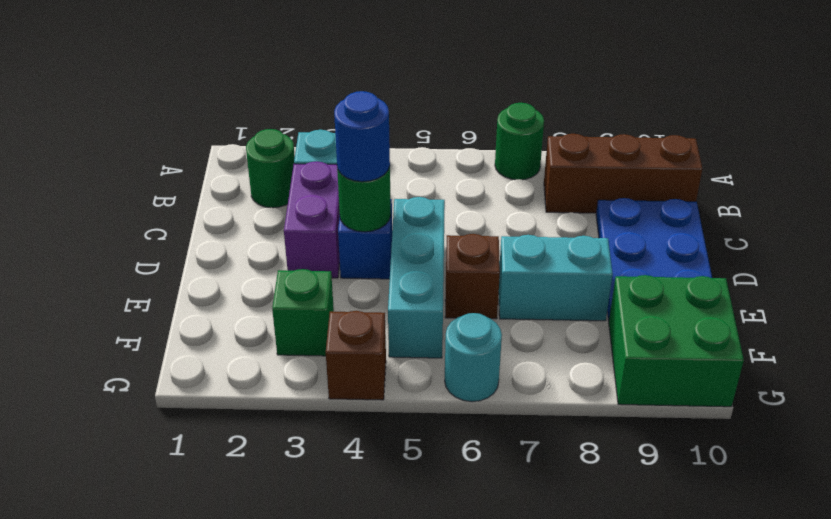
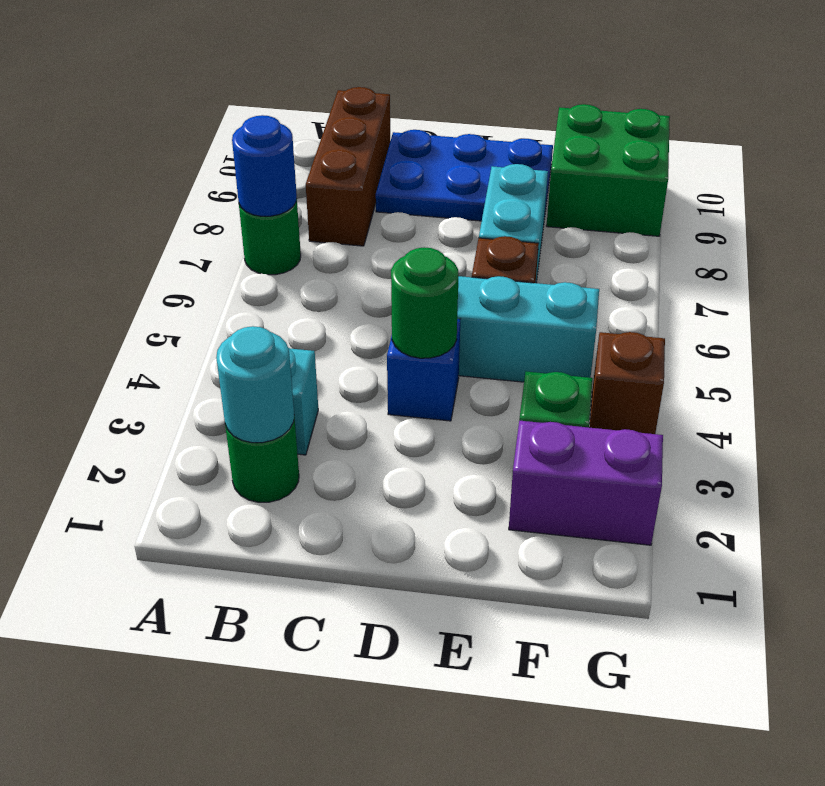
purple 1x2 brick [284,161,340,278] -> purple 1x2 brick moved to [509,420,663,545]
blue 1x1 round brick [334,91,390,182] -> blue 1x1 round brick moved to [232,115,297,216]
cyan 1x1 round brick [445,313,502,402] -> cyan 1x1 round brick moved to [216,326,294,443]

